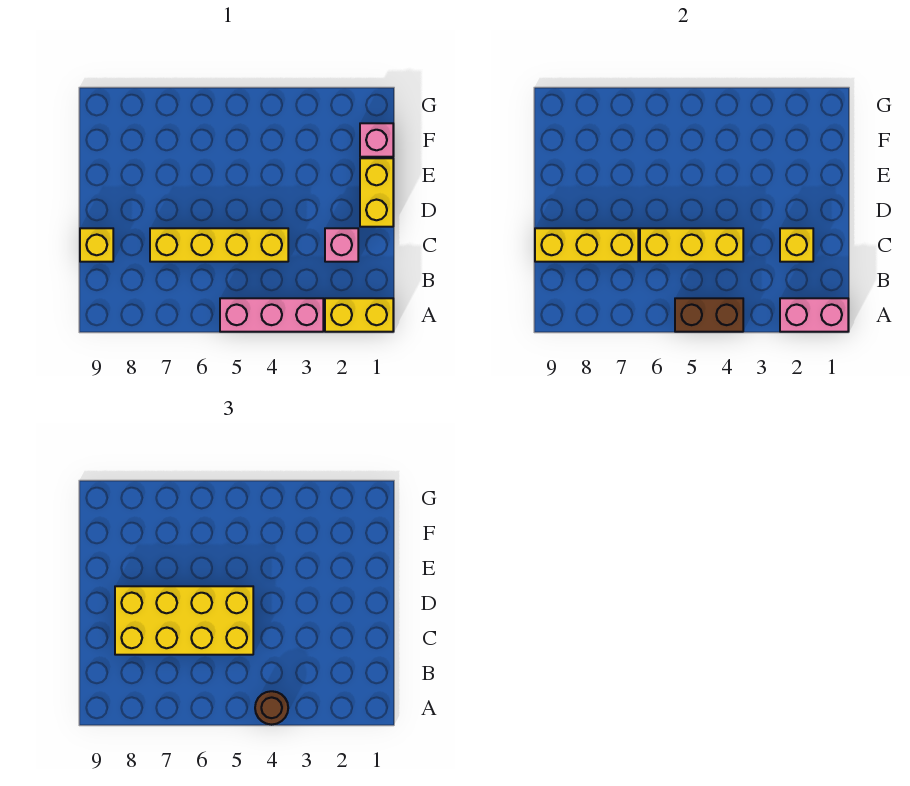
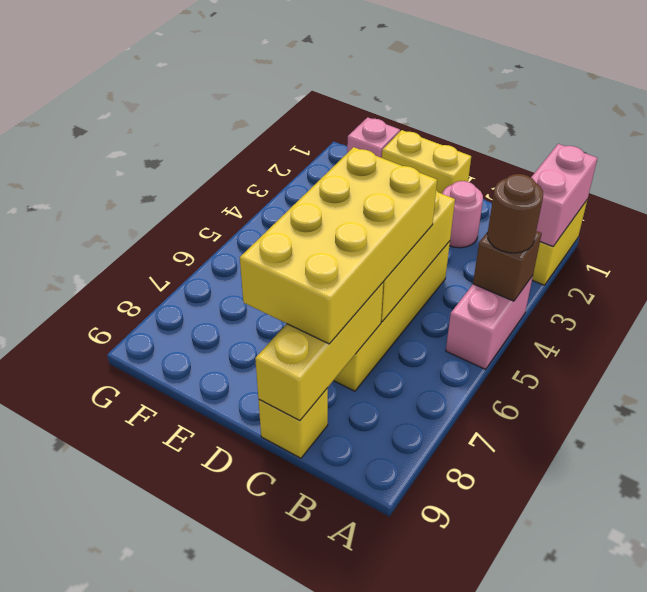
pink 1x3 brick [220,298,323,332] -> pink 1x2 brick [446,276,533,369]
brown 1x2 brick [675,298,743,332] -> brown 1x1 brick [473,231,542,301]
pink 1x1 brick [325,228,358,262] -> pink 1x1 round brick [442,181,483,248]
yellow 1x1 brick [780,228,813,262] -> none

